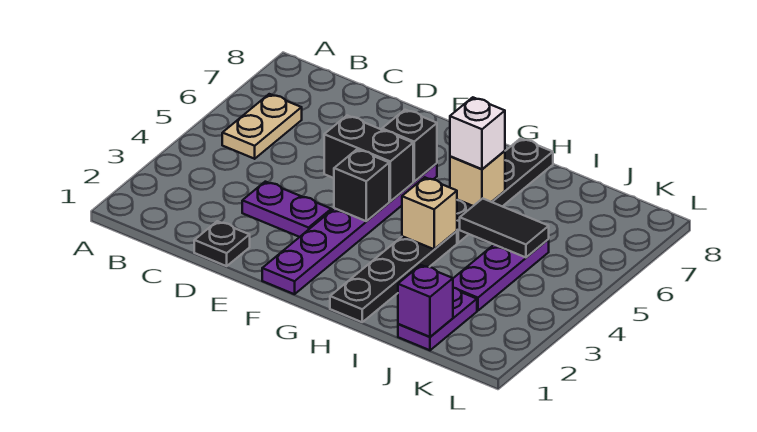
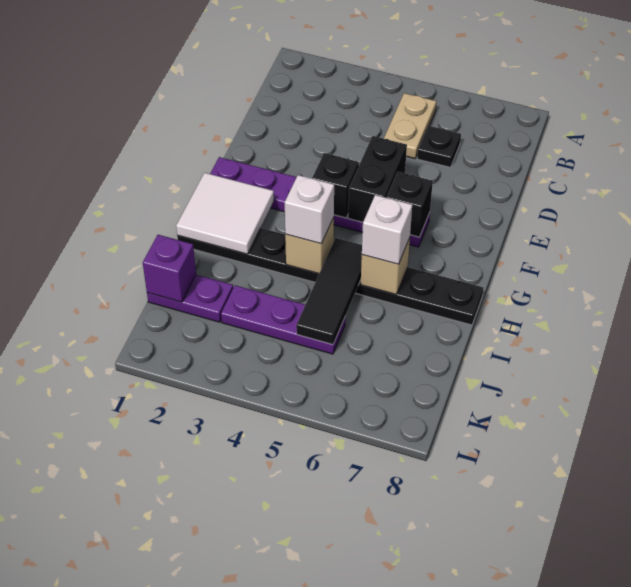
tan 1x2 plate [222,94,302,159] -> tan 1x2 plate turned to [384,93,436,158]
black 1x1 plate [194,221,250,266] -> black 1x1 plate moved to [417,126,461,167]
purple 1x2 plate [242,182,331,237] -> none
none -> white 2x2 tile [176,173,274,254]
none -> white 1x1 brick [285,175,334,244]
black 1x2 tile [460,198,549,257] -> black 1x3 tile [296,238,362,345]

